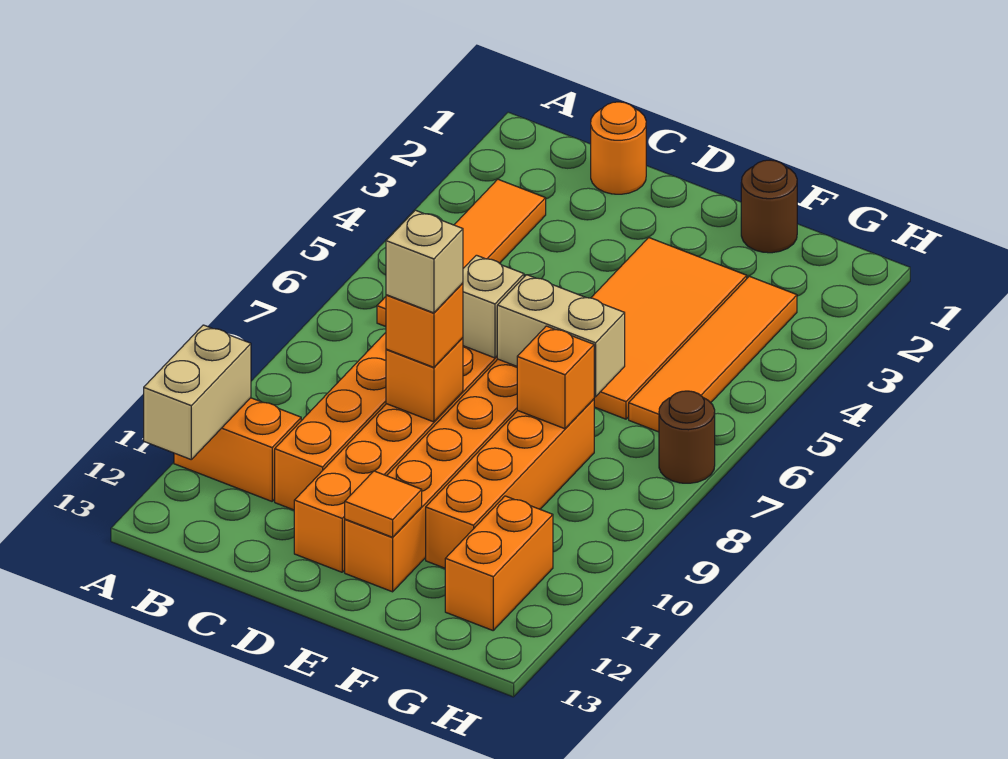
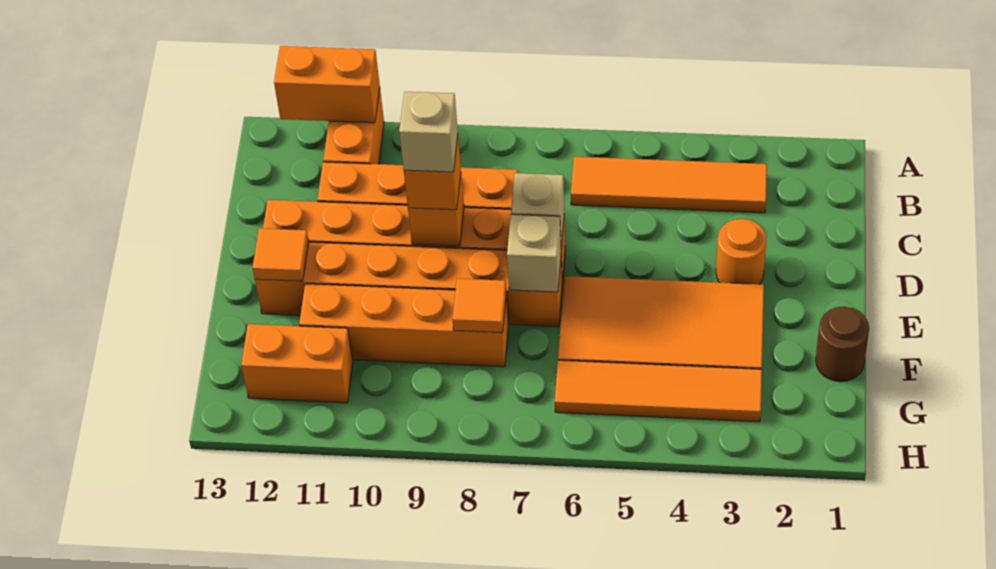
tan 1x2 brick [144,325,251,459] -> orange 1x2 brick [274,46,380,123]
orange 1x1 round brick [591,102,646,194] -> orange 1x1 round brick moved to [716,219,766,284]
tan 1x2 brick [497,275,625,397] -> tan 1x1 brick [507,214,561,292]
orange 1x1 brick [517,326,594,429] -> orange 1x1 tile [452,278,507,333]
brown 1x1 round brick [659,391,715,483] -> none

